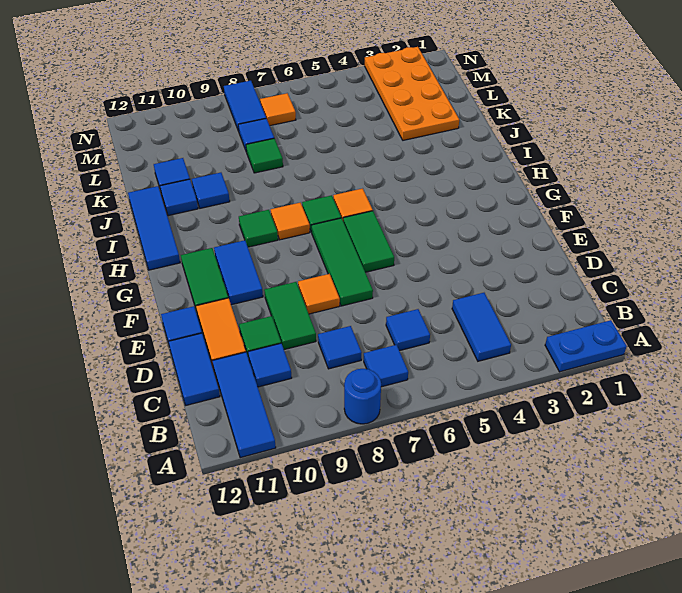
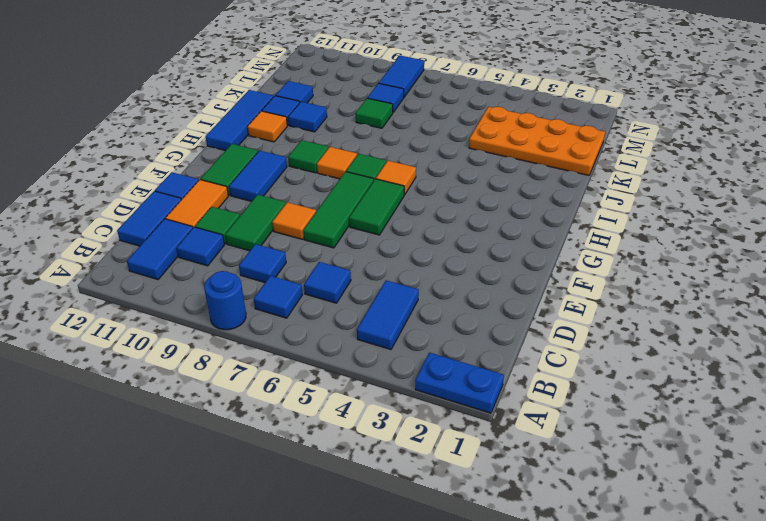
blue 1x3 tile [212,352,276,458] -> blue 1x2 tile [127,219,193,280]
orange 2x4 plate [365,47,459,140] -> orange 2x4 plate turned to [469,107,605,175]
orange 1x1 tile [260,93,296,126] -> orange 1x1 tile moved to [248,111,287,142]

